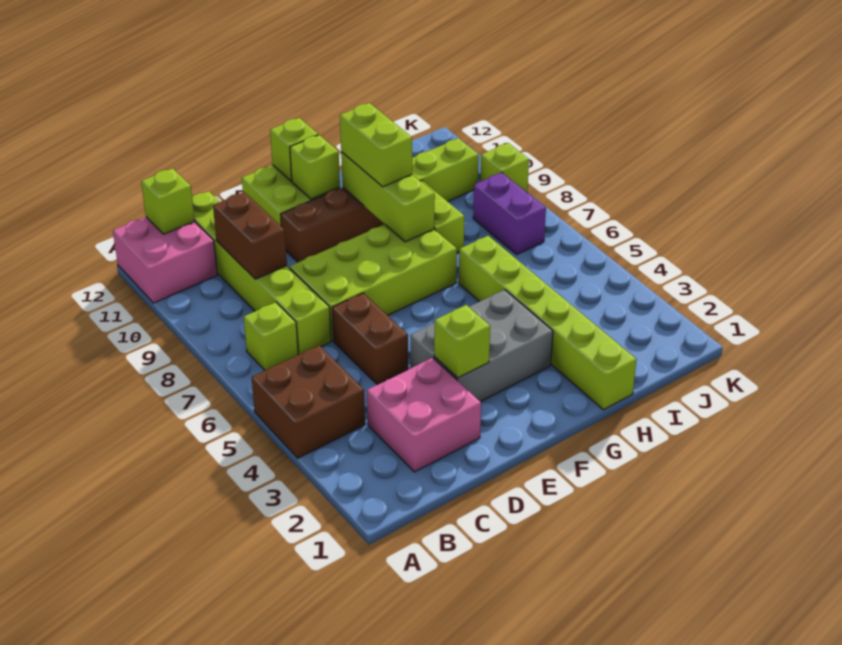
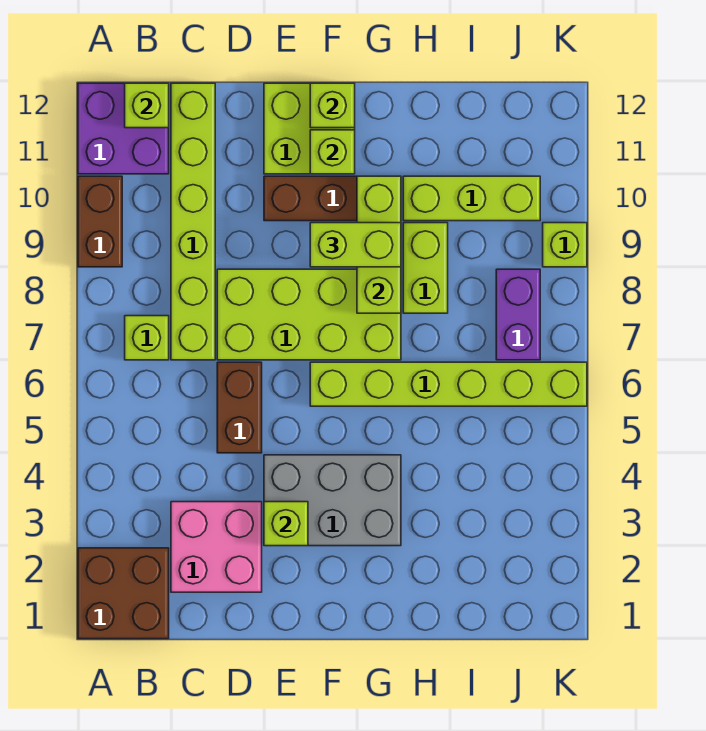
brown 2x2 brick [252,345,365,458] -> brown 2x2 brick moved to [78,548,169,639]
pink 2x2 brick [113,217,217,303] -> purple 2x2 brick [78,83,169,174]
brown 1x2 brick [213,192,287,279] -> brown 1x2 brick moved to [78,176,122,267]
lime 1x2 brick [340,103,412,187] -> lime 1x2 brick turned to [310,223,401,267]
lime 1x6 brick [459,236,637,410] -> lime 1x6 brick turned to [310,362,587,406]

